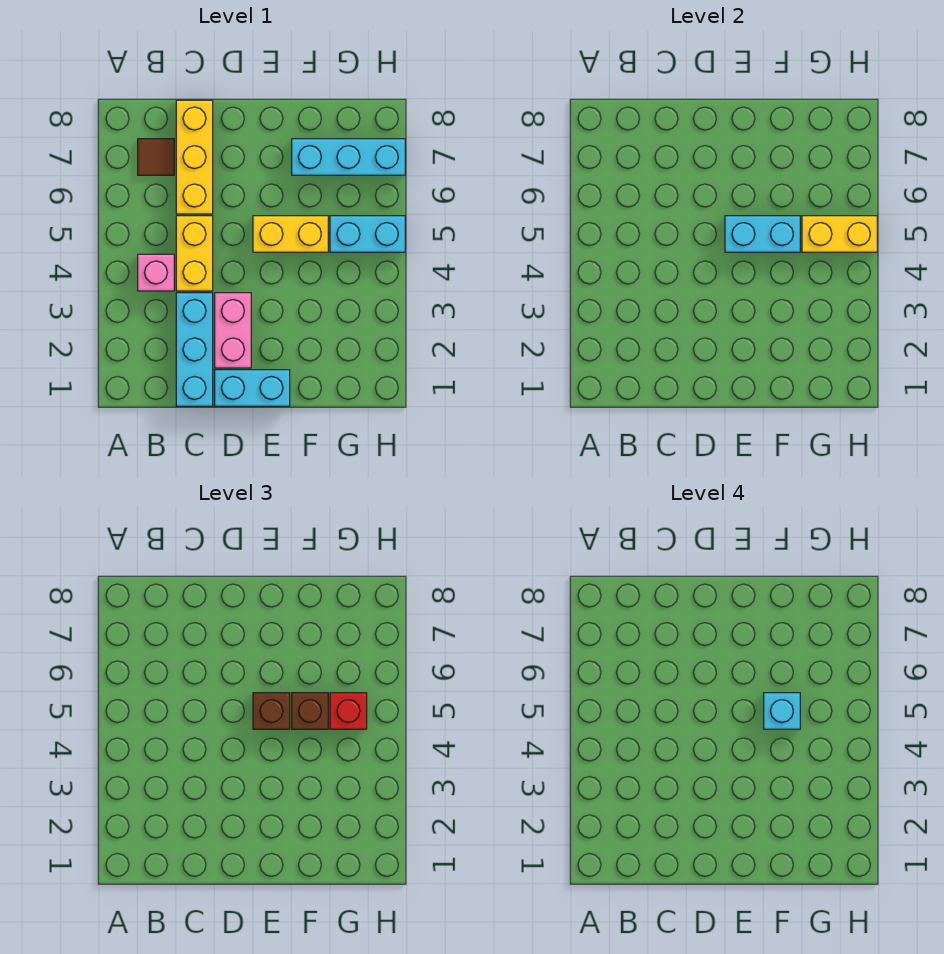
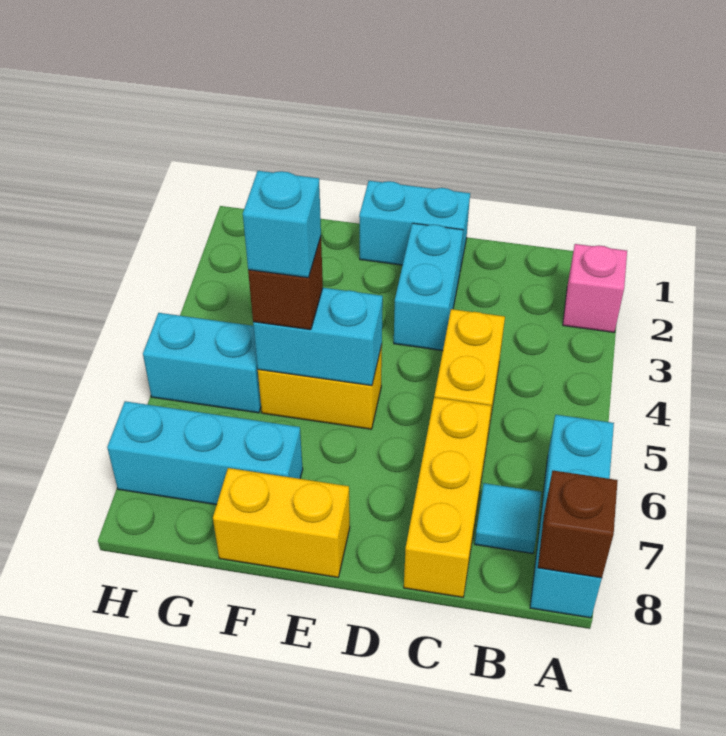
pink 1x1 brick [138,254,174,291] -> pink 1x1 brick moved to [563,244,627,332]
brown 1x1 tile [138,139,174,175] -> cyan 1x1 tile [475,483,541,553]
cyan 1x3 brick [176,293,213,406] -> cyan 1x3 brick moved to [530,415,614,618]
pink 1x2 brick [215,293,251,368] -> cyan 1x2 brick [394,223,463,350]
brown 1x1 brick [253,693,290,729] -> brown 1x1 brick moved to [538,471,618,578]
yellow 1x2 brick [802,216,877,252] -> yellow 1x2 brick moved to [213,468,350,577]
red 1x1 brick [330,693,367,729] -> none

